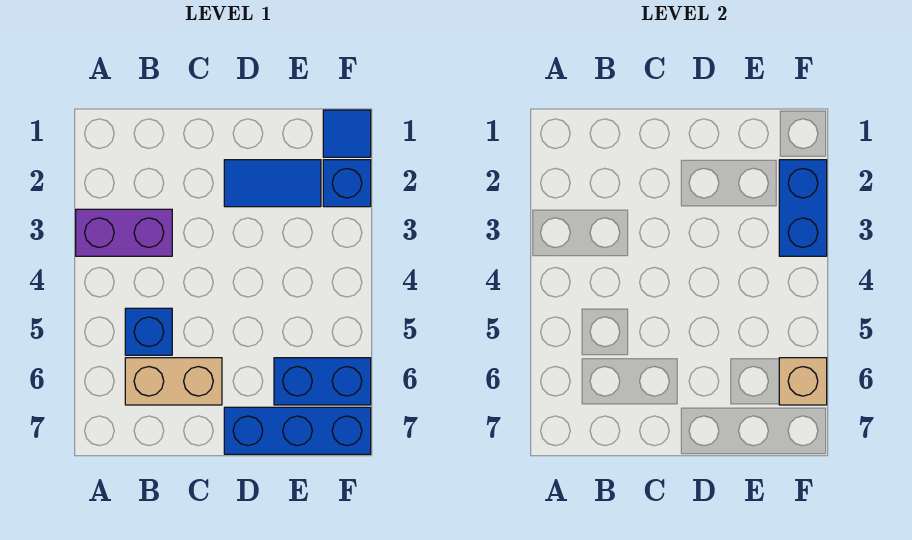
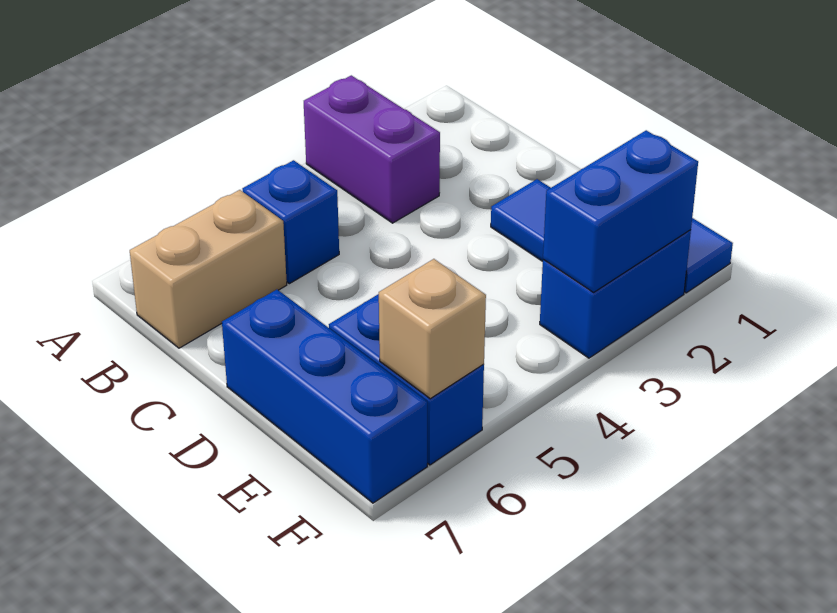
tan 1x2 brick [125,358,222,405] -> tan 1x2 brick turned to [130,190,287,348]
blue 1x1 brick [323,160,371,207] -> blue 1x2 brick [540,230,691,358]

